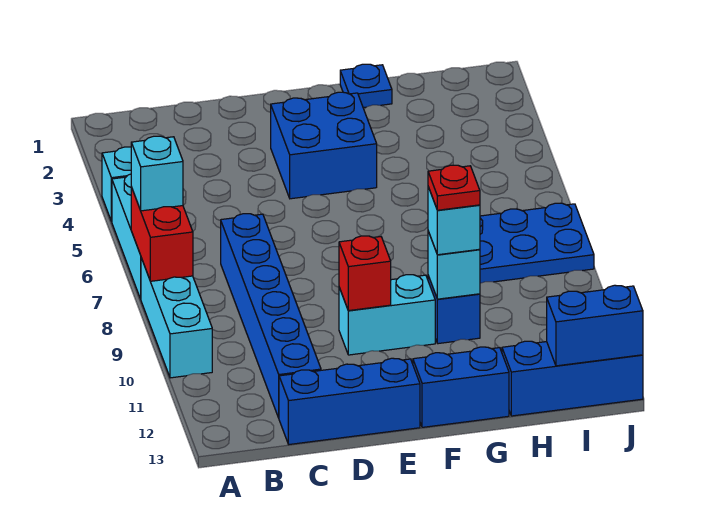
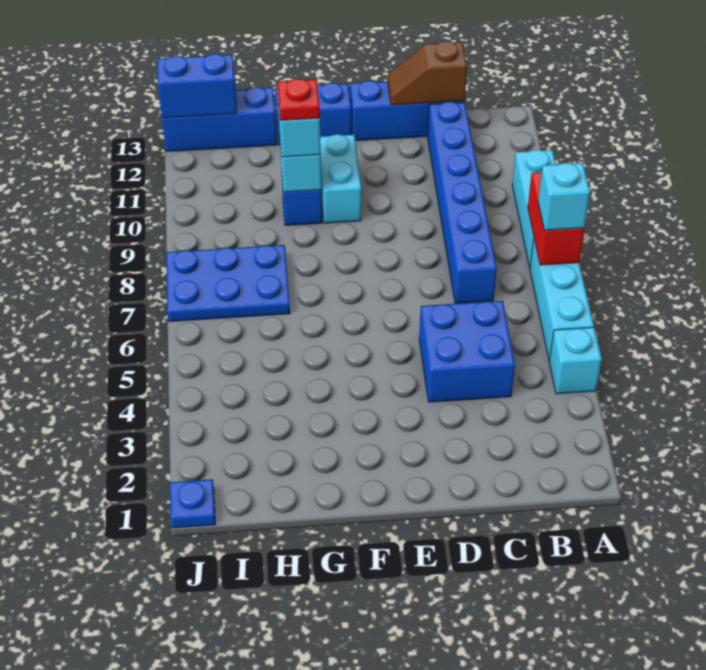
none -> brown 1x2 slope [387,41,467,105]
blue 2x2 brick [271,92,377,199] -> blue 2x2 brick moved to [419,301,515,402]
cyan 1x2 brick [339,275,435,355] -> cyan 1x2 brick turned to [320,134,361,223]
red 1x1 brick [339,236,391,311] -> none
blue 1x1 plate [340,64,392,108] -> blue 1x1 plate moved to [170,479,215,528]

